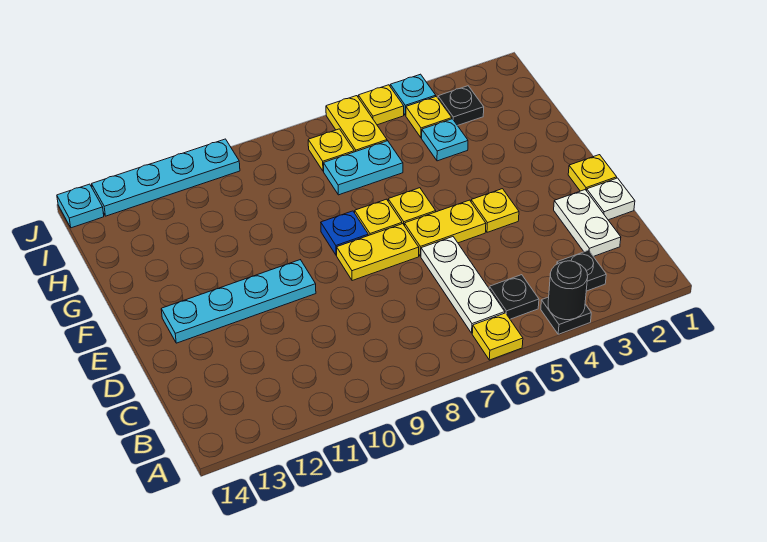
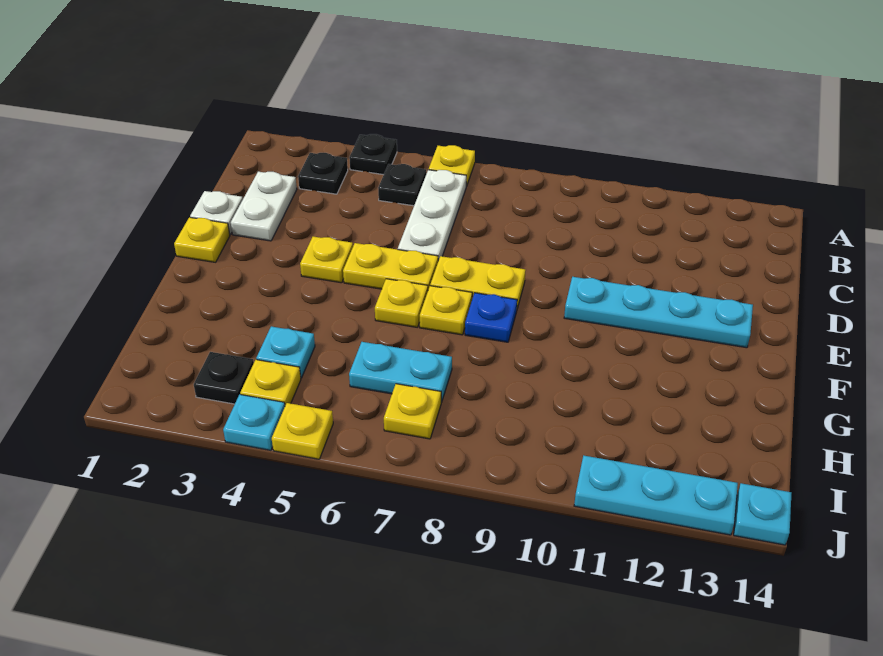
black 1x1 round brick [548,261,588,320] -> none
yellow 1x2 plate [326,96,387,152] -> none
cyan 1x4 plate [92,139,240,216] -> cyan 1x3 plate [574,455,738,535]

